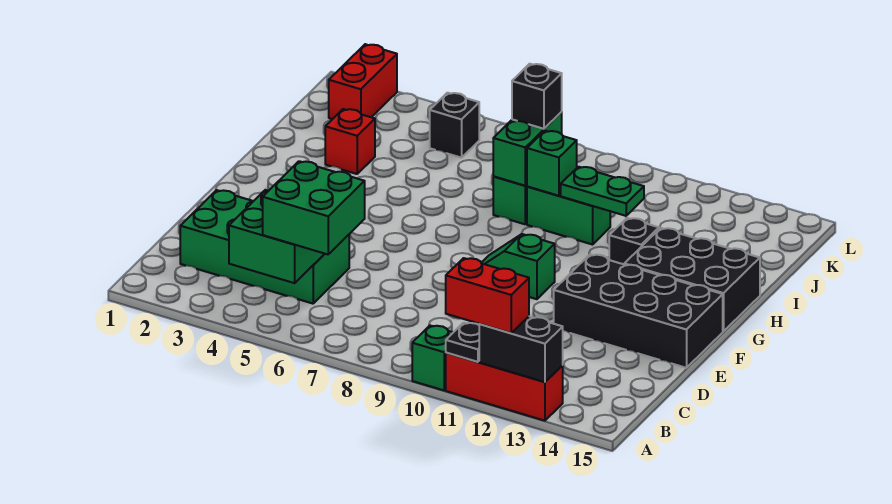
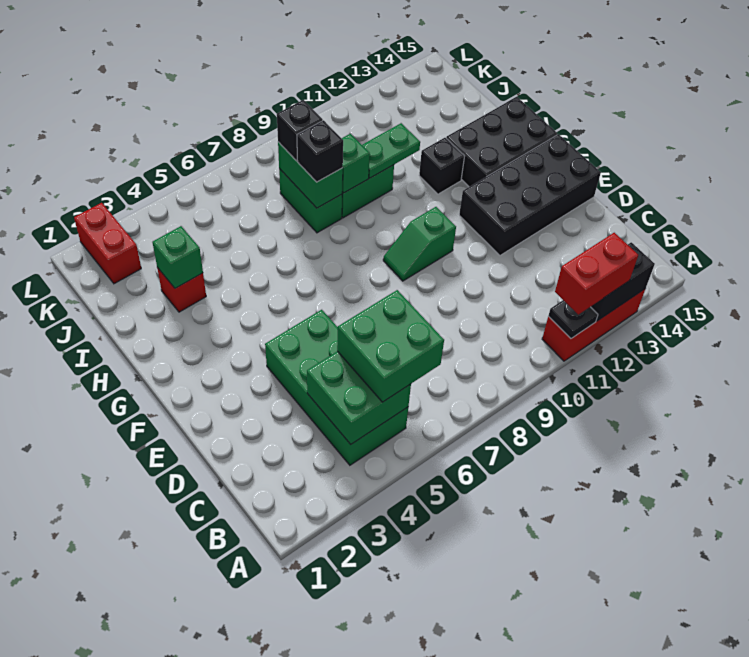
green 1x1 brick [412,326,453,390] -> green 1x1 brick moved to [152,226,203,288]
green 2x4 brick [180,190,349,304] -> green 2x4 brick turned to [265,310,408,465]
black 1x1 brick [430,93,479,158] -> black 1x1 brick moved to [297,120,343,182]

